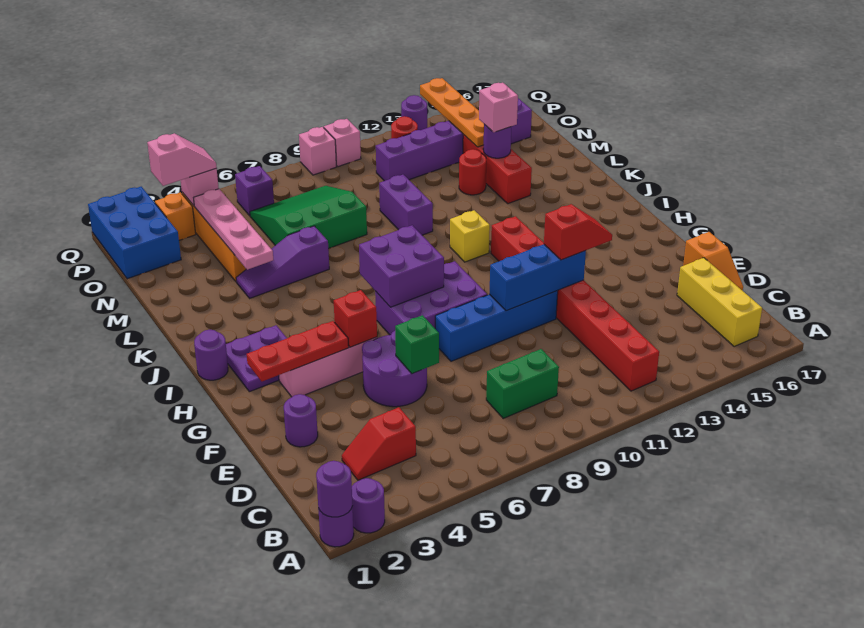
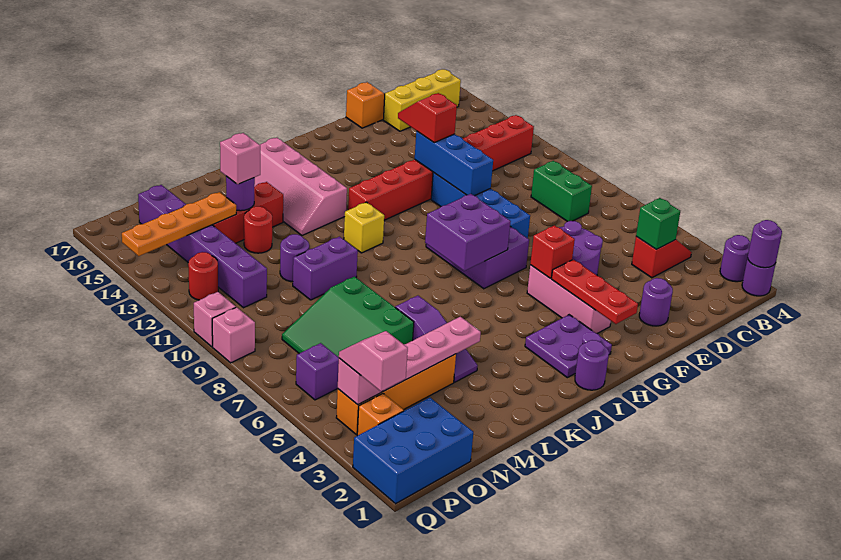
red 1x2 slope [342,407,416,480] -> red 1x2 slope turned to [632,237,692,278]
green 1x1 brick [395,315,439,374] -> green 1x1 brick moved to [636,198,680,249]
none -> pink 2x4 slope [254,138,347,235]
purple 1x1 round brick [401,95,427,130] -> purple 1x1 round brick moved to [280,234,309,282]

